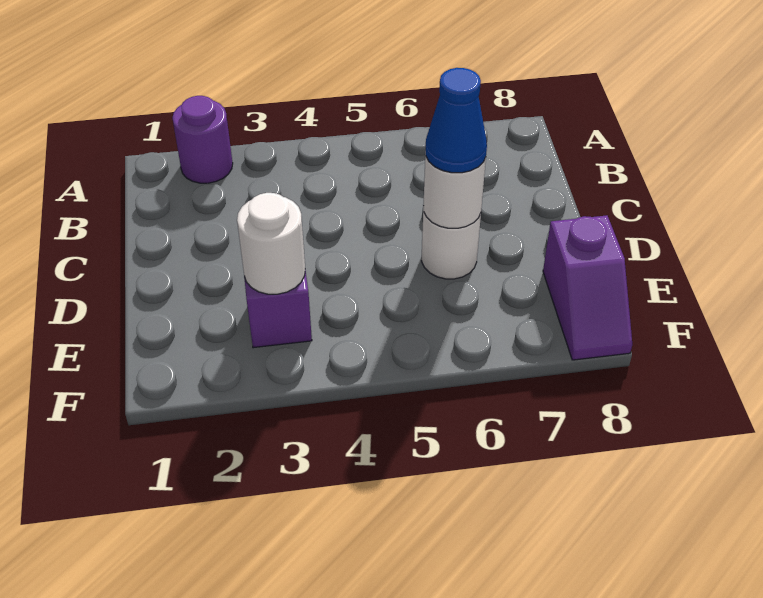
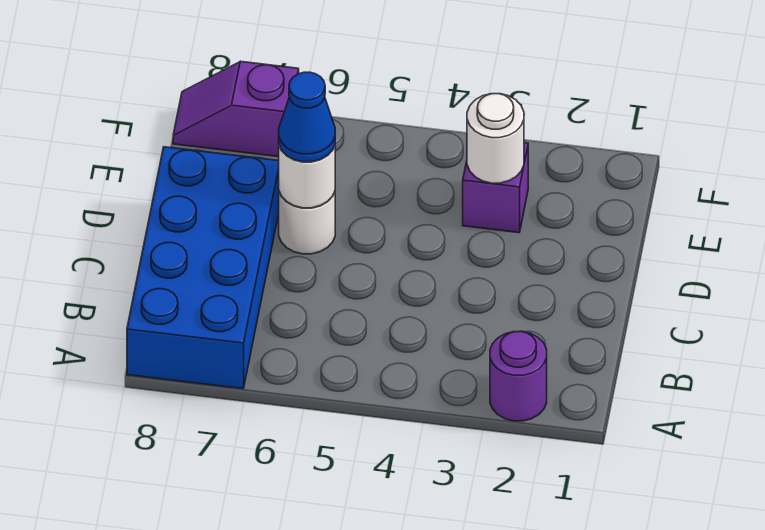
none -> blue 2x4 brick [127,147,279,389]
purple 1x2 slope [543,215,632,360] -> purple 1x2 slope turned to [173,61,299,157]

